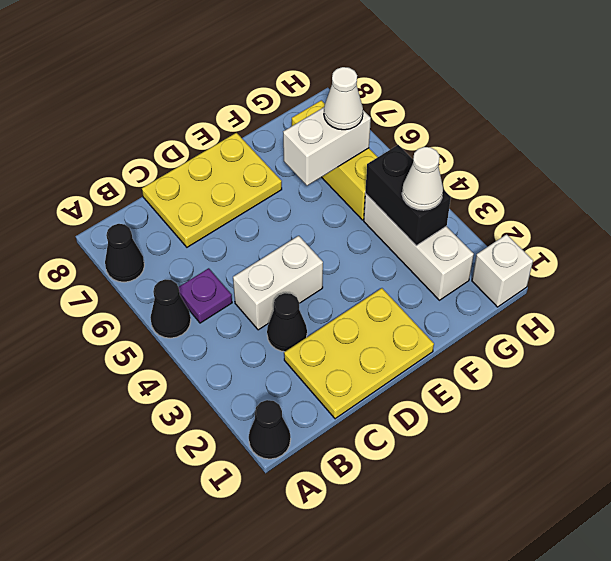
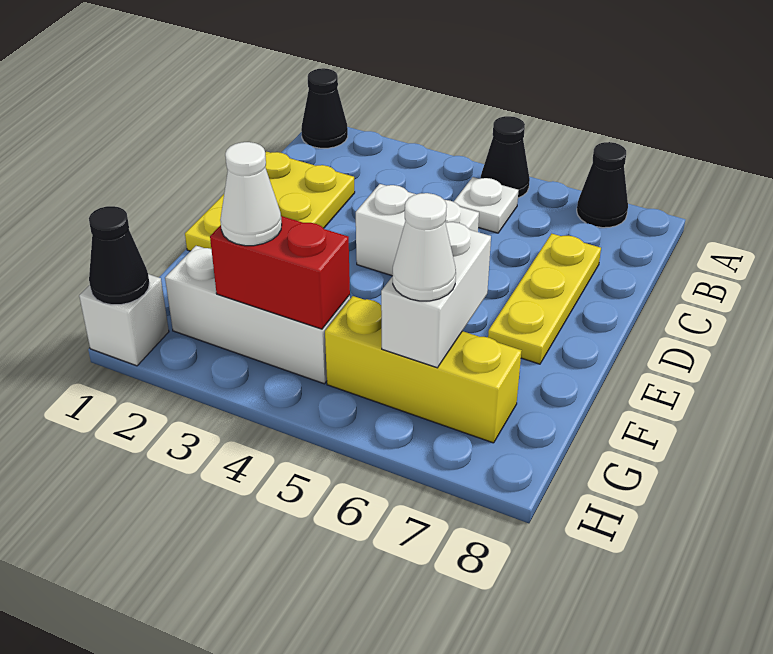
purple 1x1 plate [178,268,232,323] -> white 1x1 plate [454,177,519,233]
black 1x1 cone [267,293,307,352] -> black 1x1 cone moved to [89,206,149,305]
white 1x2 brick [233,236,323,330] -> white 1x2 brick turned to [356,184,479,276]
yellow 2x3 plate [142,133,282,247] -> yellow 1x3 plate [488,234,601,364]
black 1x2 brick [365,145,451,246] -> red 1x2 brick [210,216,350,329]

